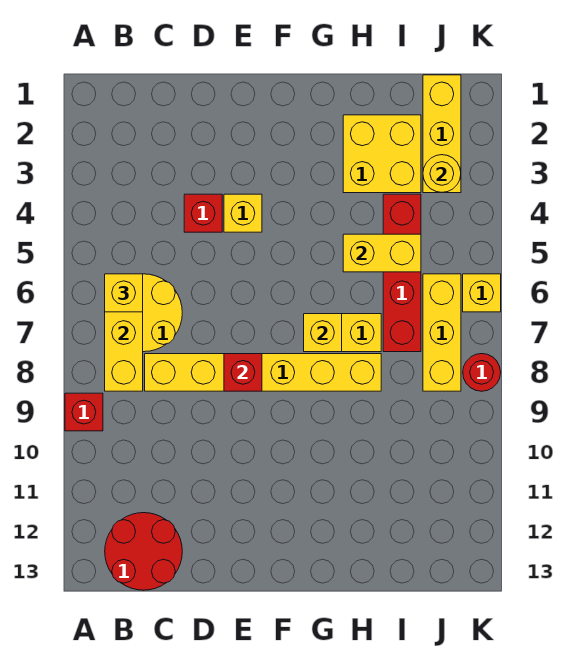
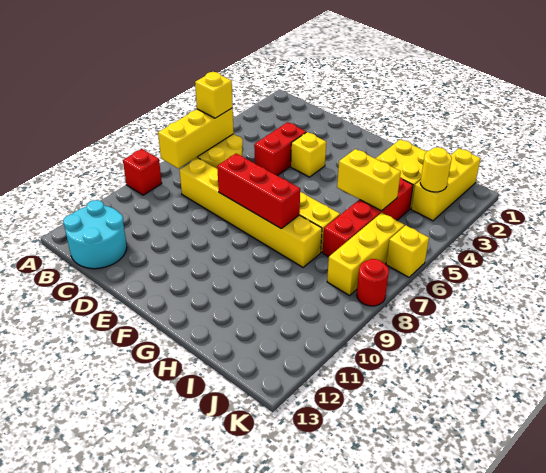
red 2x2 round brick [105,513,182,590] -> cyan 2x2 round brick [63,200,127,269]
red 1x1 brick [184,194,222,232] -> red 1x2 brick [254,122,306,176]
red 1x1 brick [224,354,262,391] -> red 1x3 brick [217,153,300,228]
yellow 1x1 brick [304,314,342,352] -> none

